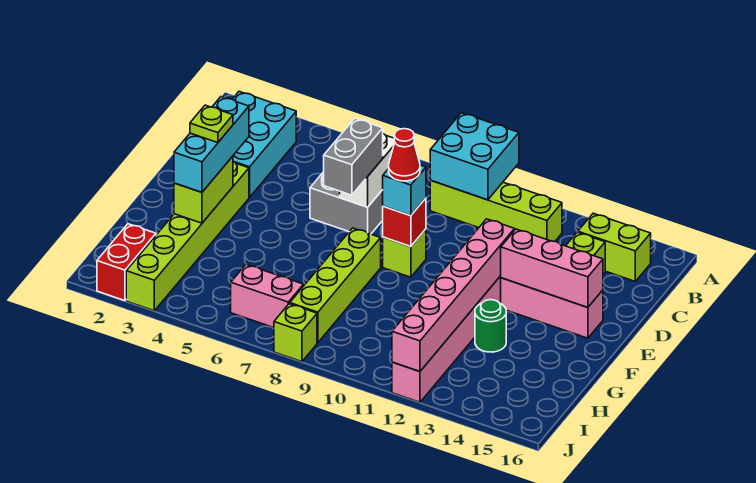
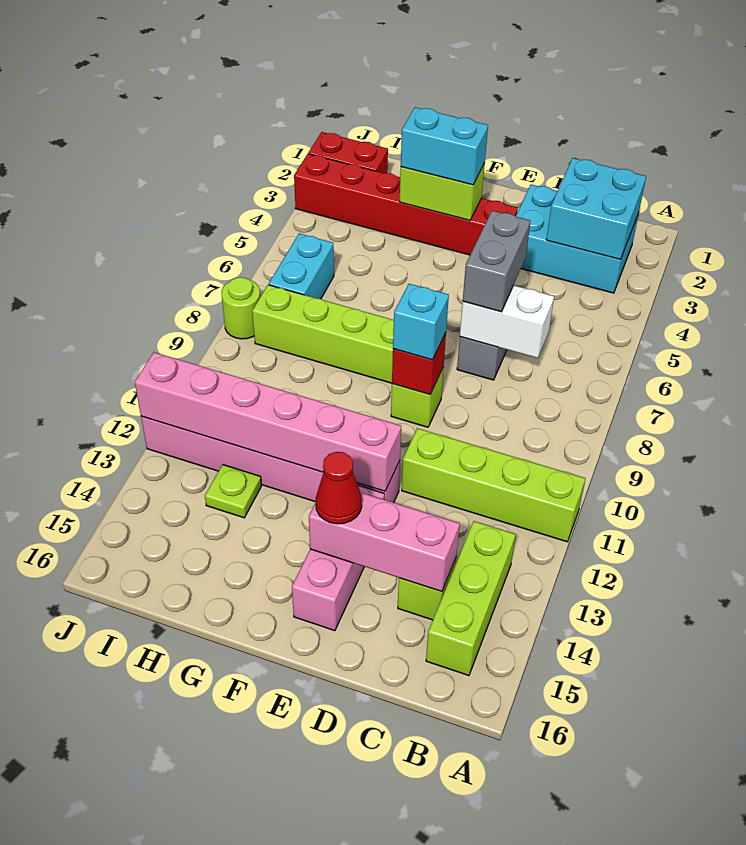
cyan 2x2 brick [430,113,519,200] -> cyan 2x2 brick moved to [546,158,646,259]
lime 1x4 brick [430,180,562,242] -> lime 1x4 brick turned to [402,428,585,542]
lime 1x2 brick [578,213,651,281] -> lime 1x3 brick [426,521,516,676]
grey 1x2 brick [324,118,383,195] -> grey 1x2 brick turned to [463,211,530,312]
lime 1x6 brick [126,162,249,311] -> red 1x6 brick [294,154,518,255]
cyan 1x3 brick [174,97,249,192] -> cyan 1x2 brick [401,107,488,185]
red 1x1 cone [389,129,420,181] -> red 1x1 cone moved to [316,452,362,524]
pink 1x3 brick [501,229,603,307] -> pink 1x3 brick turned to [309,492,460,592]
lime 1x1 plate [190,105,233,143] -> lime 1x1 plate moved to [205,465,261,518]
green 1x1 round brick [475,300,506,352] -> none
pink 1x2 brick [231,265,303,328] -> cyan 1x2 brick [269,233,334,299]
lime 1x1 brick [274,304,317,362] -> lime 1x1 round brick [221,277,260,339]

